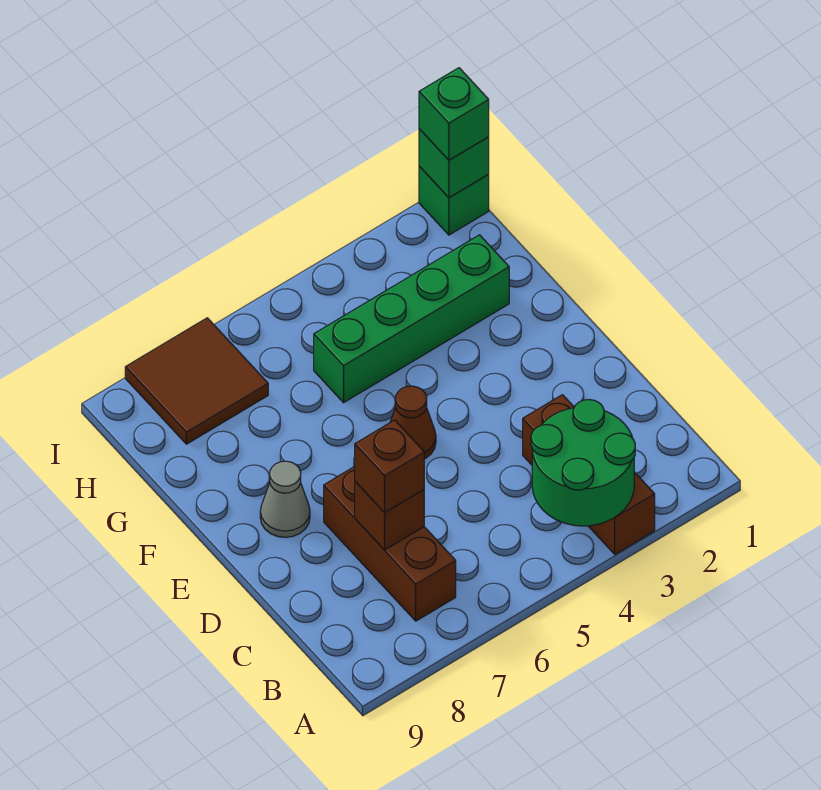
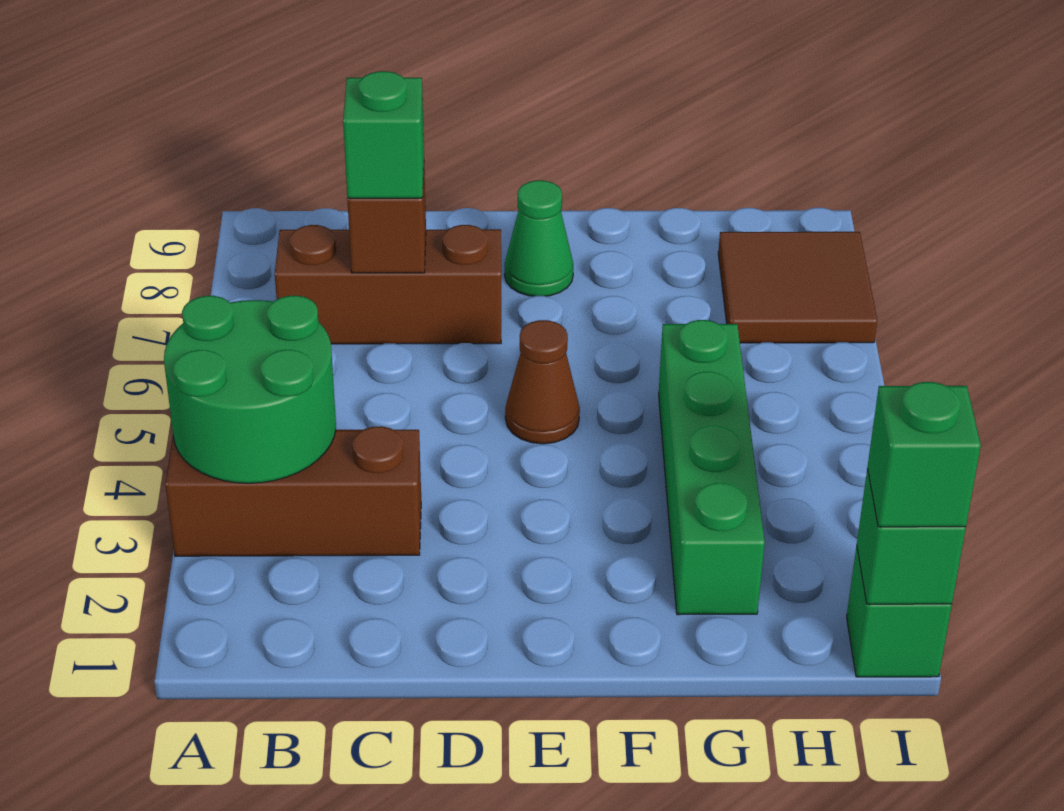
brown 1x1 brick [355,420,424,513] -> green 1x1 brick [343,71,424,198]
grey 1x1 cone [260,461,310,537] -> green 1x1 cone [505,180,573,296]

